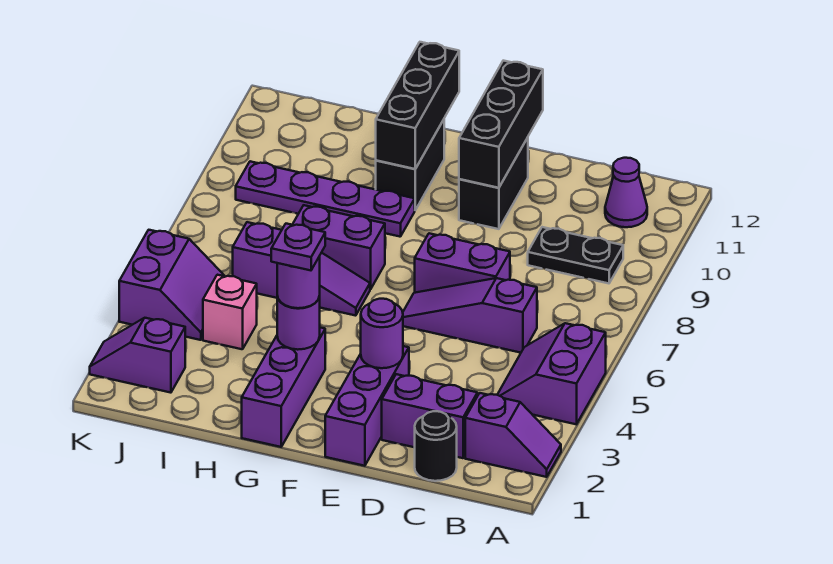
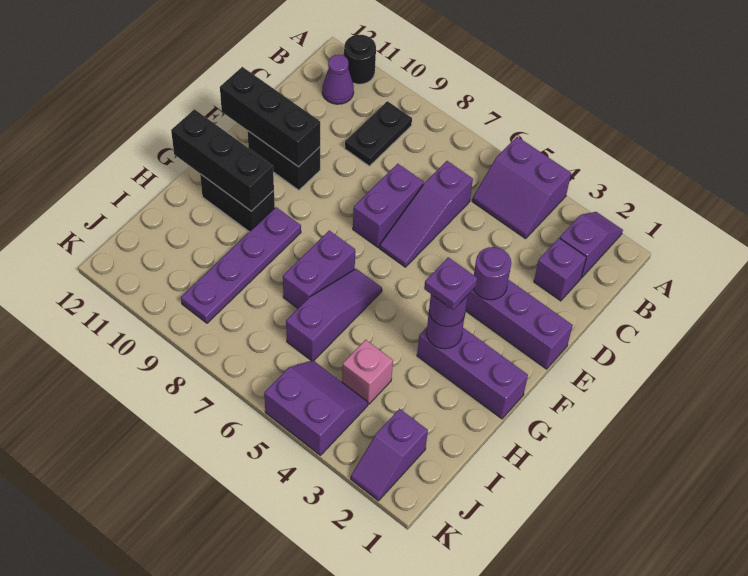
black 1x1 round brick [415,411,457,481] -> black 1x1 round brick moved to [344,35,376,84]
purple 1x2 brick [382,374,477,458] -> purple 1x1 brick [534,238,586,301]

